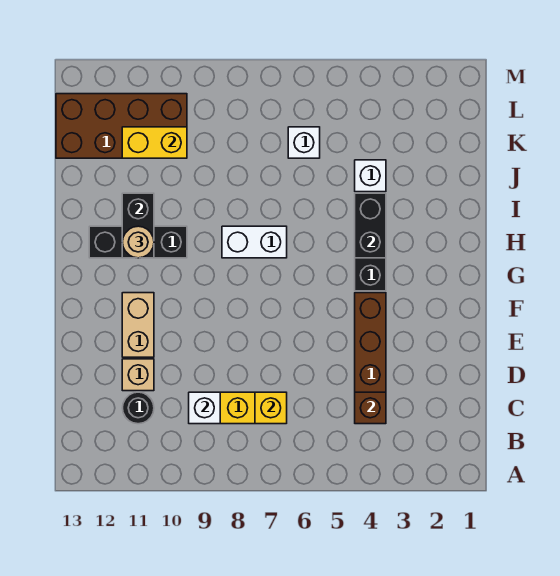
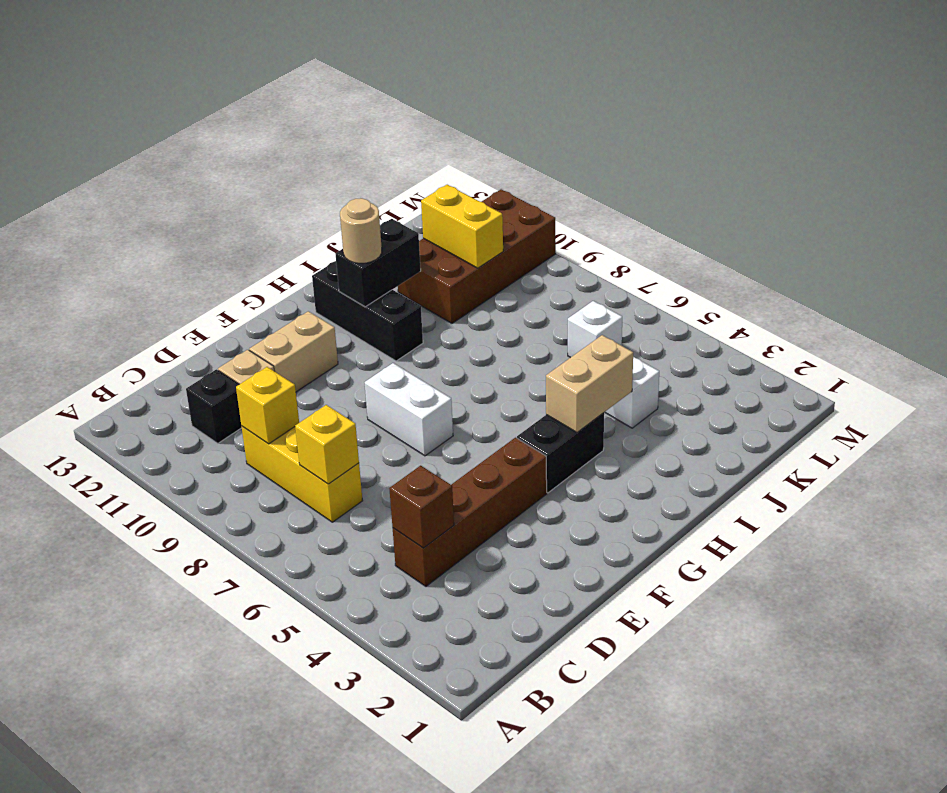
white 1x1 brick [189,392,220,424] -> yellow 1x1 brick [236,367,299,444]
black 1x1 round brick [123,392,154,424] -> black 1x1 brick [186,369,242,443]
black 1x2 brick [355,193,386,258] -> tan 1x2 brick [546,335,633,432]
white 1x2 brick [222,226,287,258] -> white 1x2 brick moved to [365,363,453,456]
brown 2x4 brick [56,94,187,158] -> brown 2x4 brick turned to [398,190,556,323]

